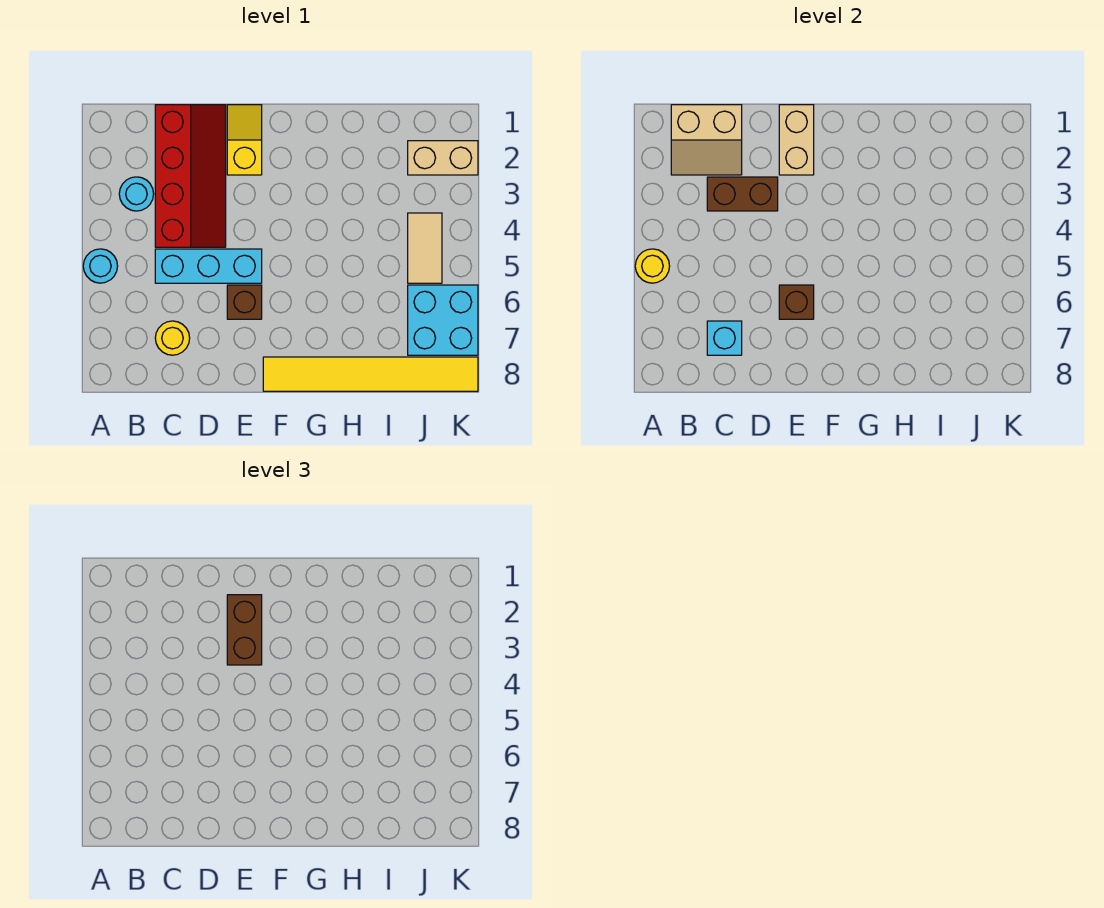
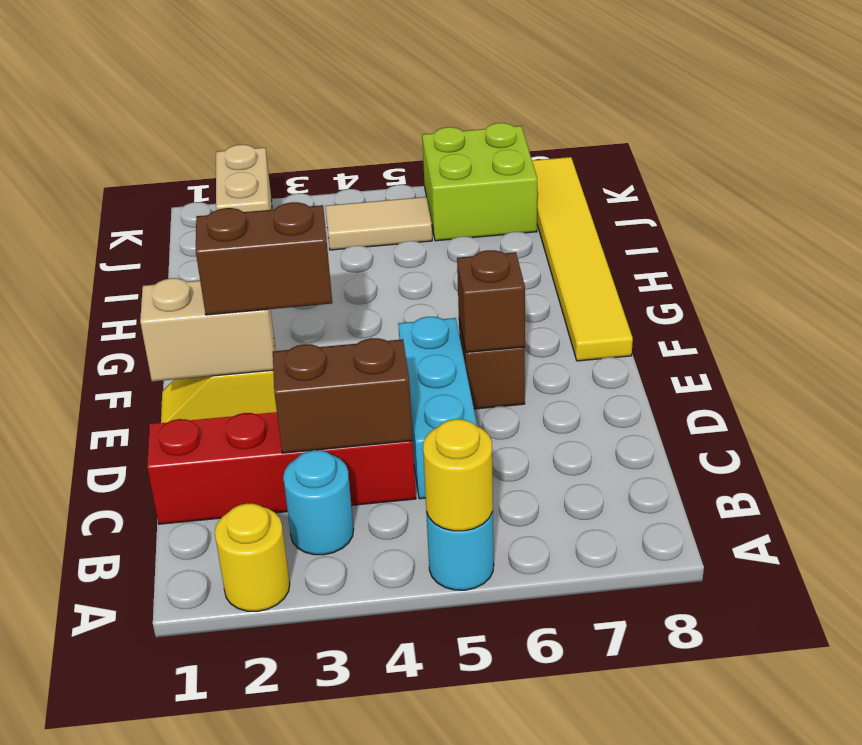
tan 2x2 slope [671,105,742,175] -> none
brown 1x2 brick [707,177,778,211] -> brown 1x2 brick turned to [273,338,413,453]
yellow 1x1 round brick [155,321,190,355] -> yellow 1x1 round brick moved to [215,504,290,611]
cyan 1x1 brick [707,321,742,355] -> none
cyan 2x2 brick [408,285,478,355] -> lime 2x2 brick [422,123,537,241]

